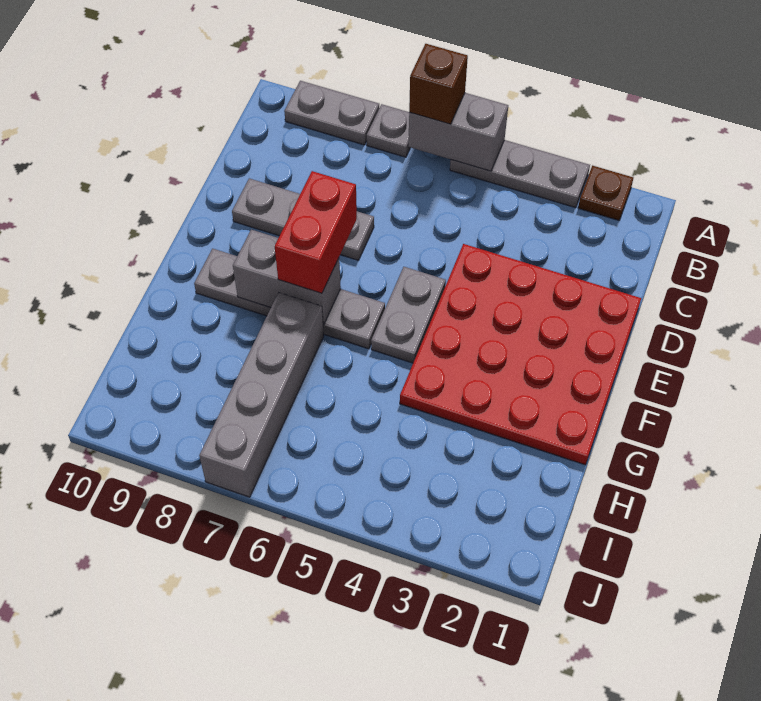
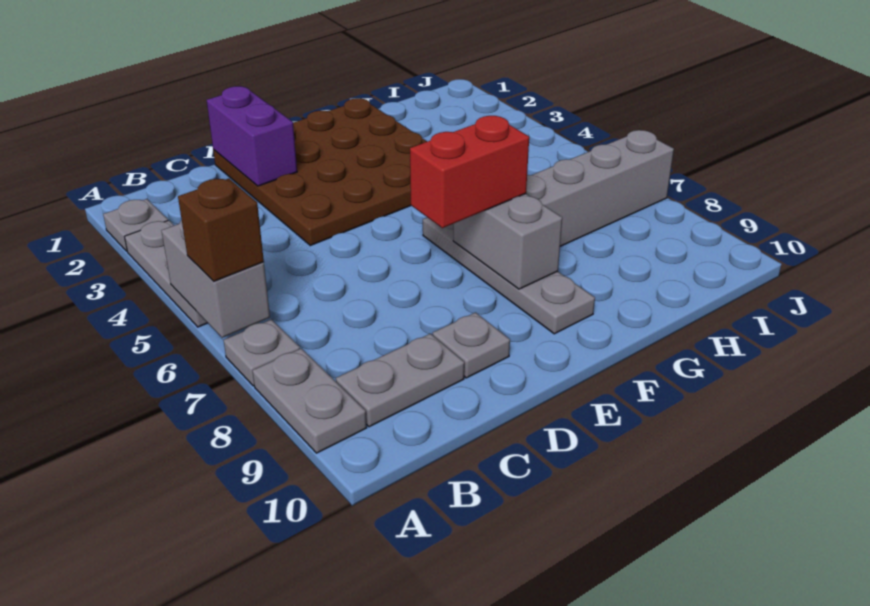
brown 1x1 plate [578,166,633,220] -> grey 1x1 plate [103,199,168,251]
red 4x4 plate [400,244,641,465] -> brown 4x4 plate [213,98,427,246]
none -> purple 1x2 brick [207,86,297,186]
grey 1x3 plate [232,178,374,260] -> grey 1x1 plate [433,313,510,378]
grey 1x2 plate [371,267,446,363] -> grey 1x2 plate moved to [336,334,464,427]

